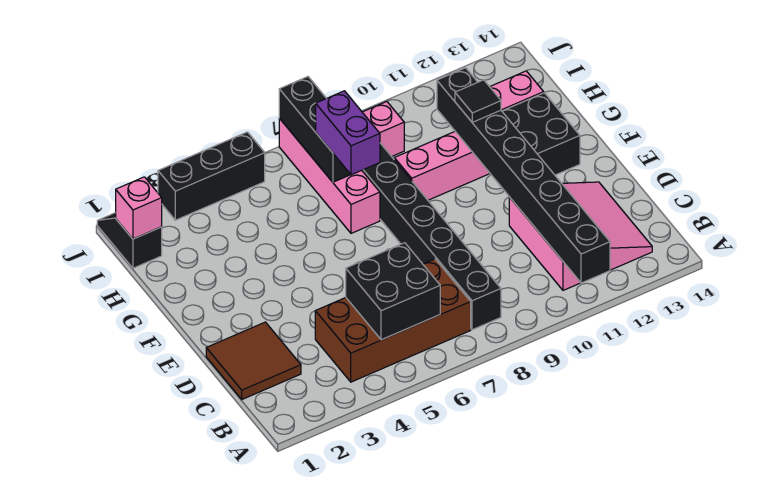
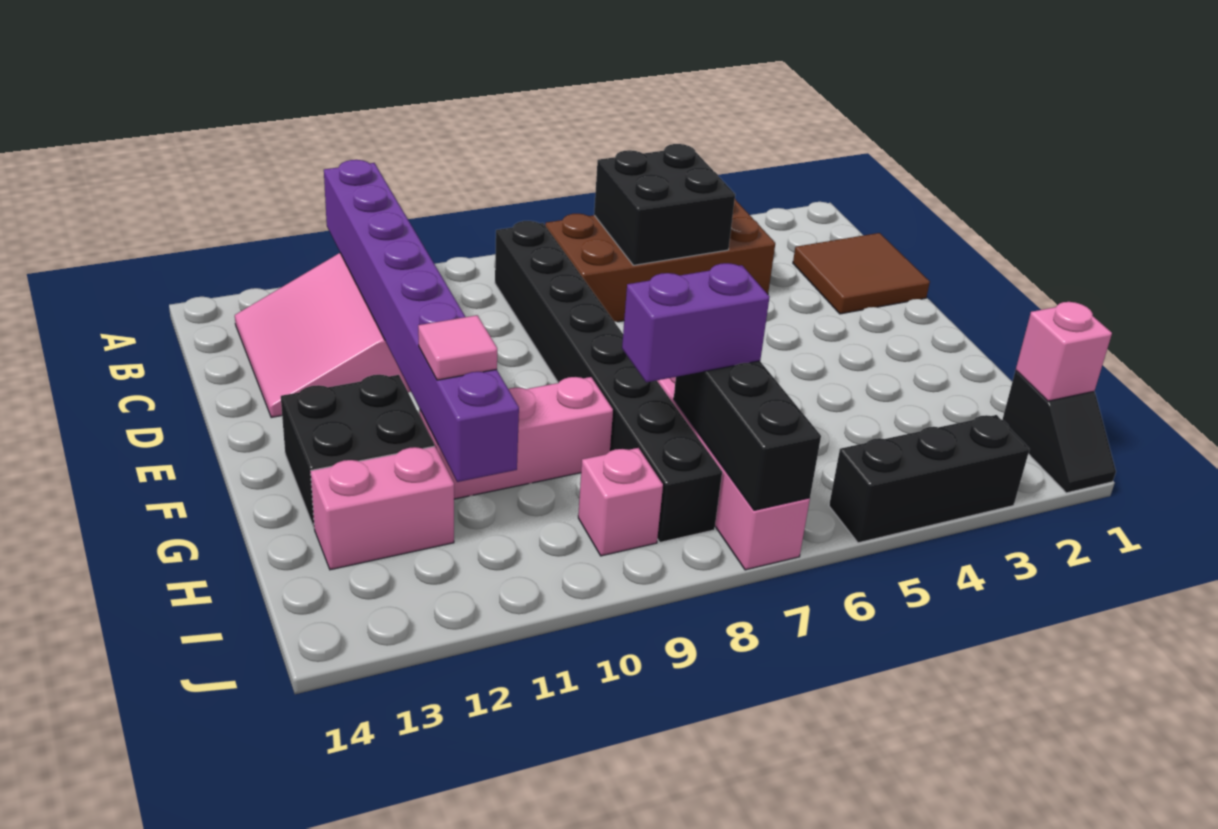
black 1x8 brick [437,68,610,283] -> purple 1x8 brick [324,160,519,482]
purple 1x2 brick [316,91,380,175] -> purple 1x2 brick turned to [622,263,769,382]
black 1x1 tile [455,80,501,122] -> pink 1x1 tile [418,315,497,380]

